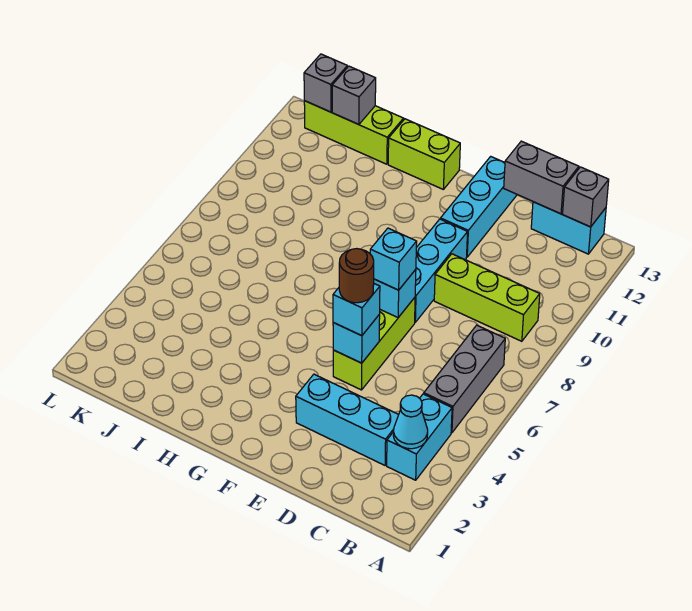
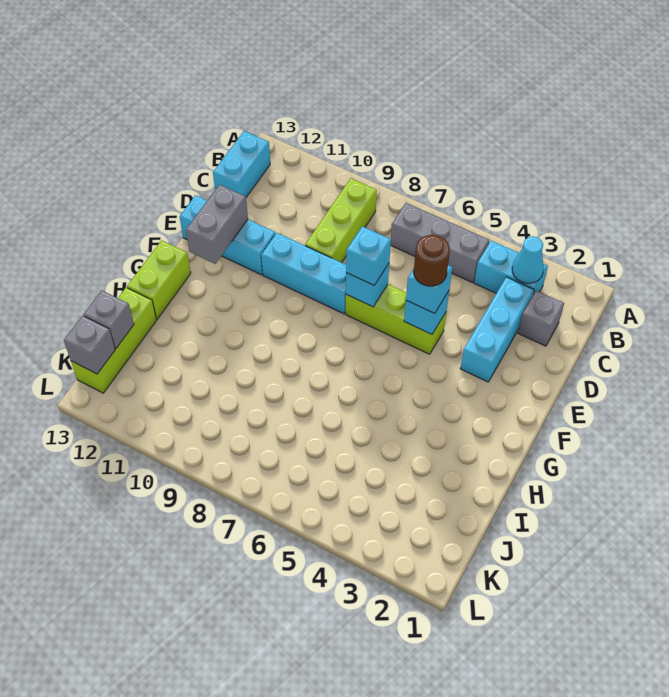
grey 1x1 brick [563,167,609,227] -> grey 1x1 brick moved to [518,290,564,346]
grey 1x2 brick [504,141,579,214] -> grey 1x2 brick moved to [186,185,248,264]

